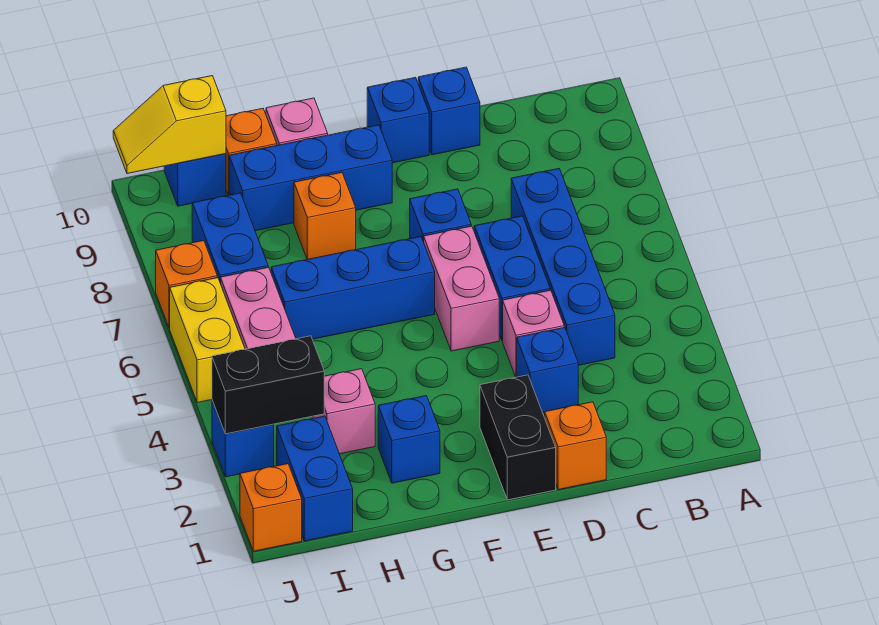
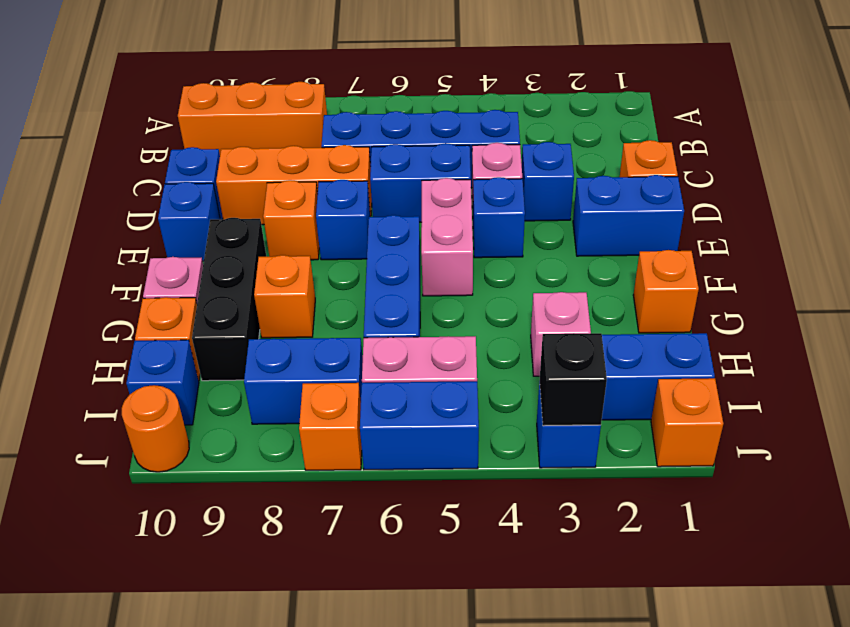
none -> orange 1x3 brick [178,82,327,154]
none -> orange 1x3 brick [216,145,372,225]
black 1x2 brick [480,375,556,500] -> blue 1x2 brick [573,175,684,256]
pink 1x2 brick [424,226,499,351] -> pink 1x2 brick turned to [421,178,473,296]
none -> orange 1x1 brick [263,180,319,260]
blue 1x3 brick [229,125,392,231] -> black 1x3 brick [192,218,266,381]
none -> orange 1x1 brick [633,250,699,333]
blue 1x1 brick [378,396,440,483] -> blue 1x1 brick moved to [473,177,525,258]
black 1x2 brick [212,336,324,434] -> black 1x1 brick [540,333,607,426]
yellow 1x2 slope [113,76,226,174] -> none
yellow 1x2 brick [170,278,245,403] -> blue 1x2 brick [360,381,479,470]
none -> orange 1x1 round brick [122,385,189,472]

